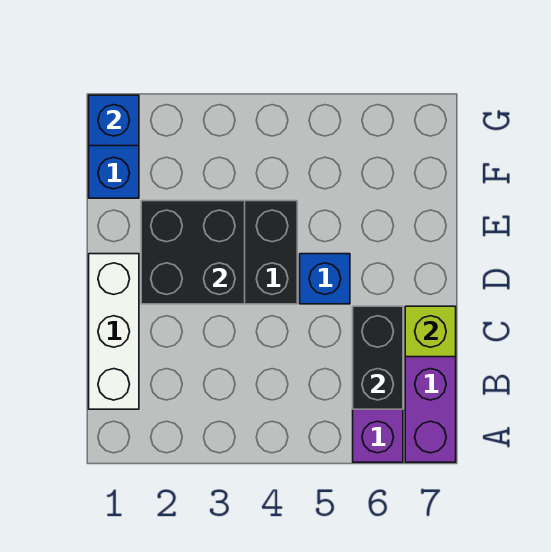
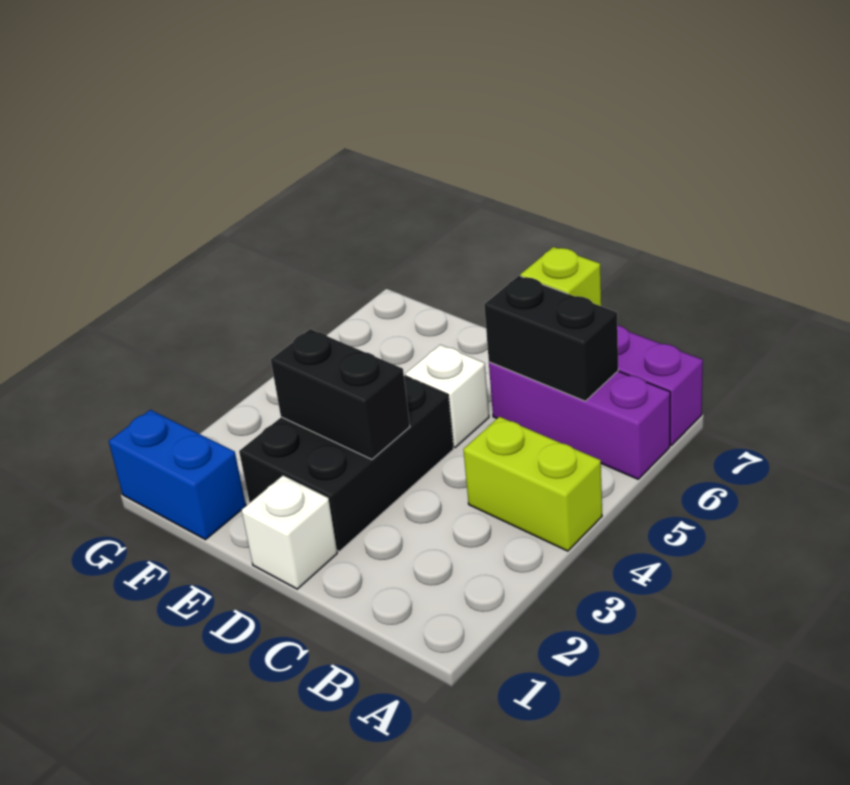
none -> lime 1x2 brick [463,417,602,551]
white 1x3 brick [89,254,139,409] -> white 1x1 brick [242,476,337,589]
black 2x2 brick [141,201,245,304] -> black 1x2 brick [271,329,410,459]
blue 1x1 brick [300,254,350,304] -> white 1x1 brick [405,345,489,447]
blue 1x1 brick [89,95,139,146] -> none

